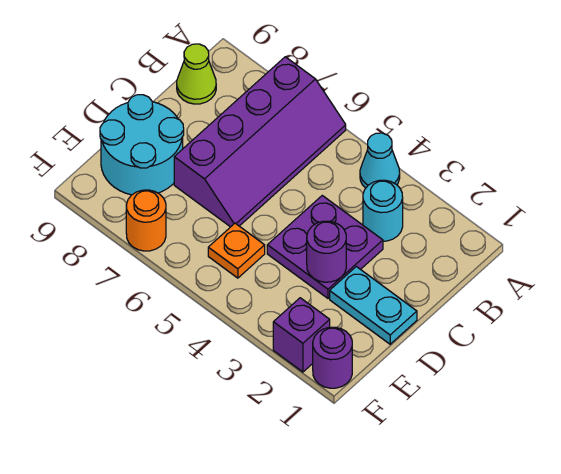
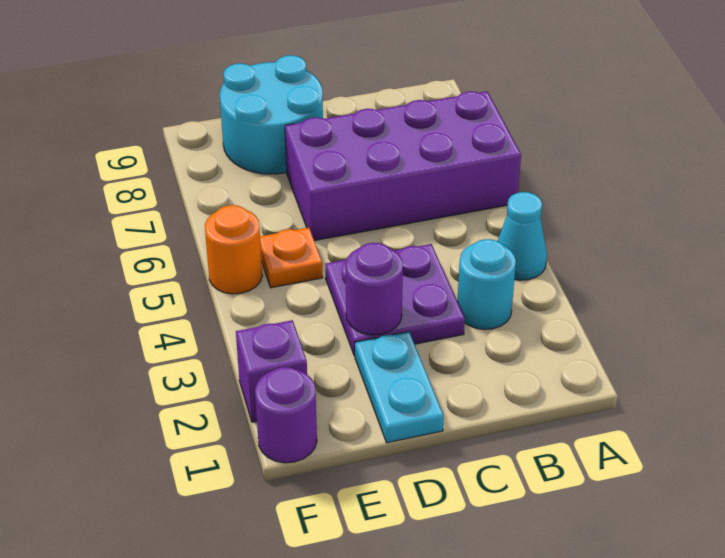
purple 2x4 slope [174,57,346,227] -> purple 2x4 brick [285,91,521,241]
lime 1x1 cone [177,44,216,104] -> none
orange 1x1 round brick [126,190,166,251] -> orange 1x1 round brick moved to [205,205,262,294]

